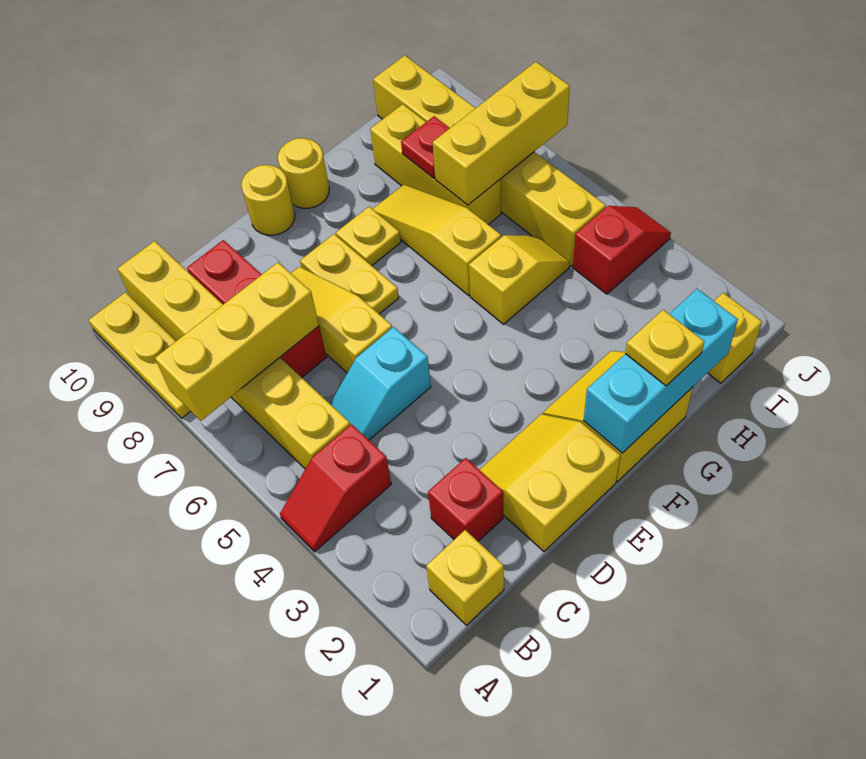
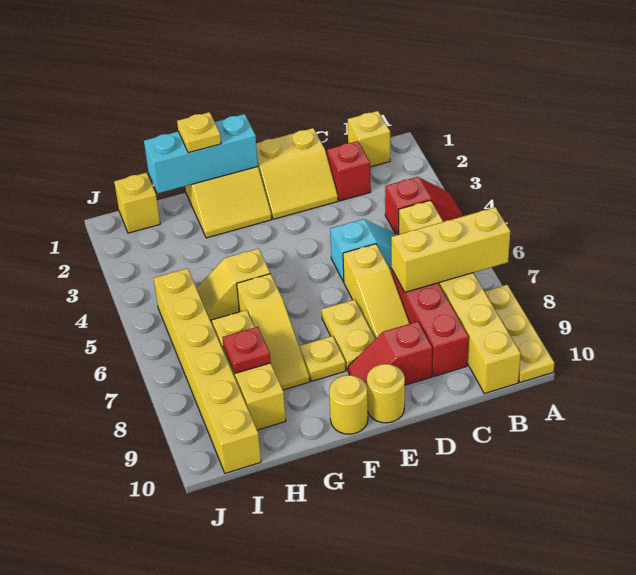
yellow 1x3 brick [433,62,570,205] -> none
red 1x2 slope [573,206,671,294] -> red 1x2 slope moved to [348,321,432,385]

